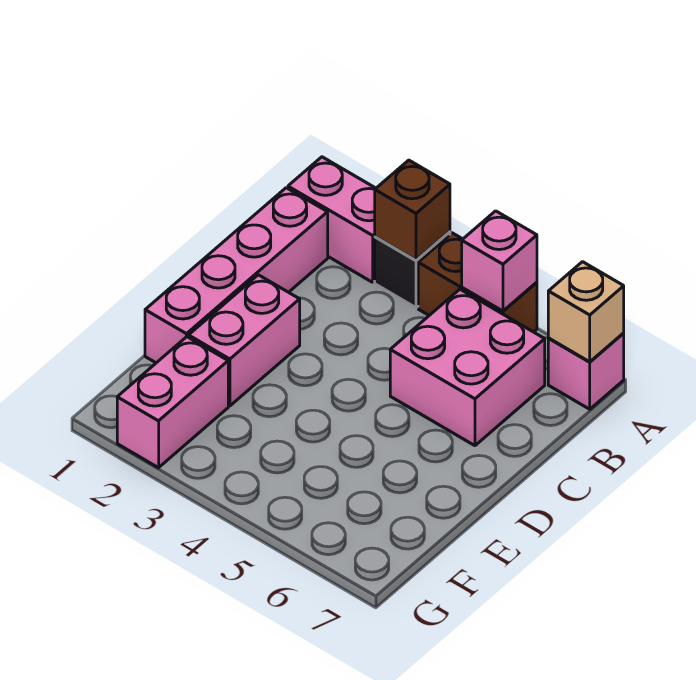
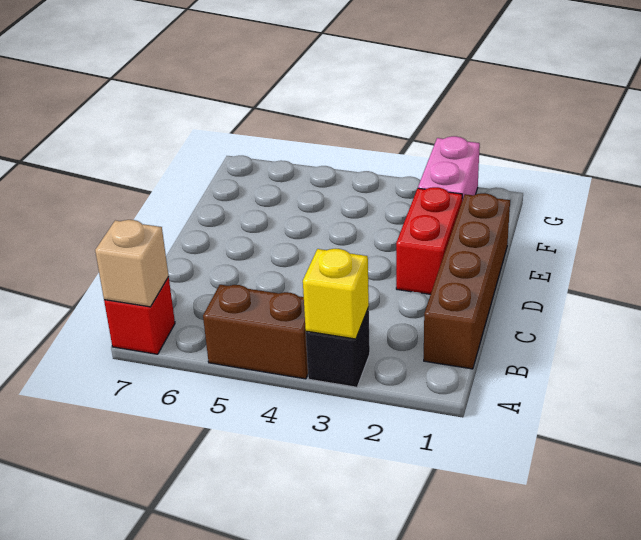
pink 1x2 brick [288,157,376,282] -> none
brown 1x1 brick [375,160,450,260] -> yellow 1x1 brick [303,249,369,339]
pink 1x1 brick [462,211,537,311] -> none
pink 1x1 brick [548,333,624,409] -> red 1x1 brick [104,277,175,354]
pink 1x4 brick [145,188,328,363] -> brown 1x4 brick [424,193,510,369]
pink 2x2 brick [390,289,545,446] -> none
pink 1x2 brick [189,275,300,406] -> red 1x2 brick [396,187,462,294]

